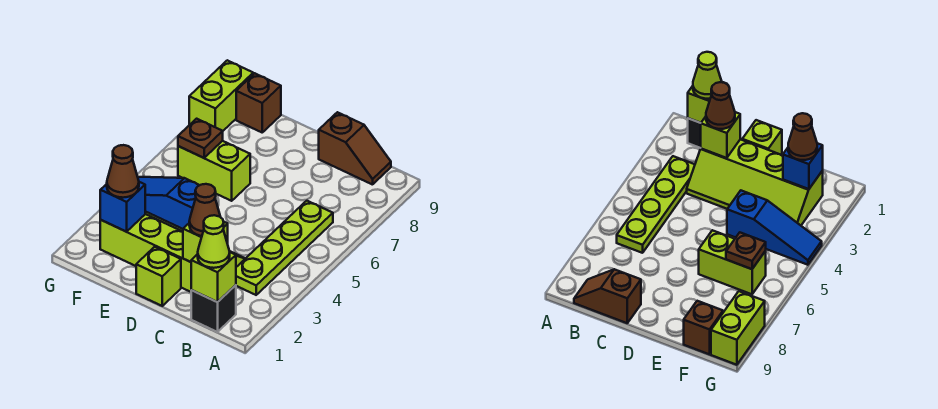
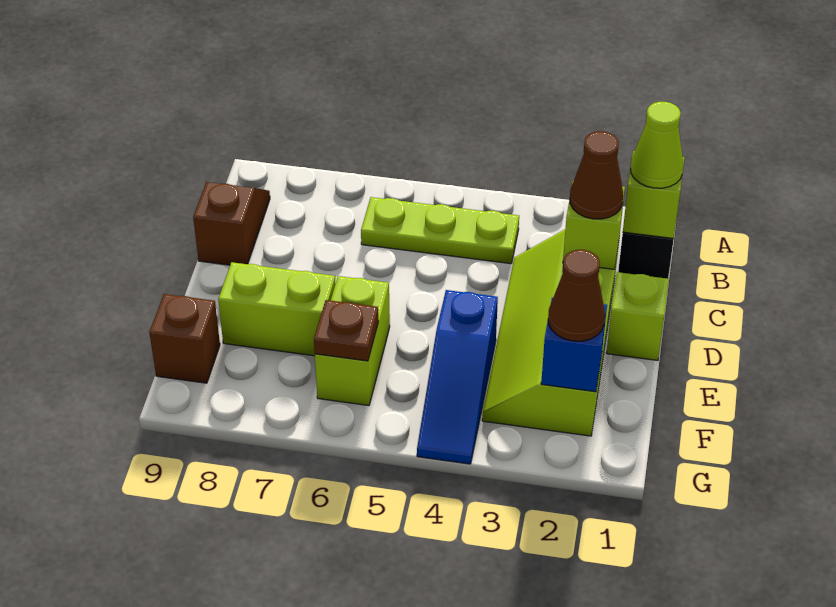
lime 1x4 plate [236,201,333,295] -> lime 1x3 plate [361,197,519,264]
lime 1x2 brick [189,60,253,131] -> lime 1x2 brick moved to [218,262,336,356]

